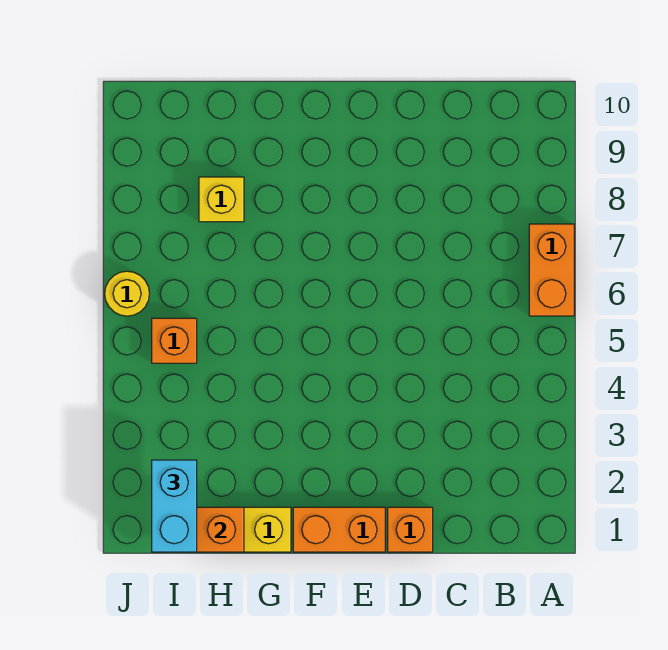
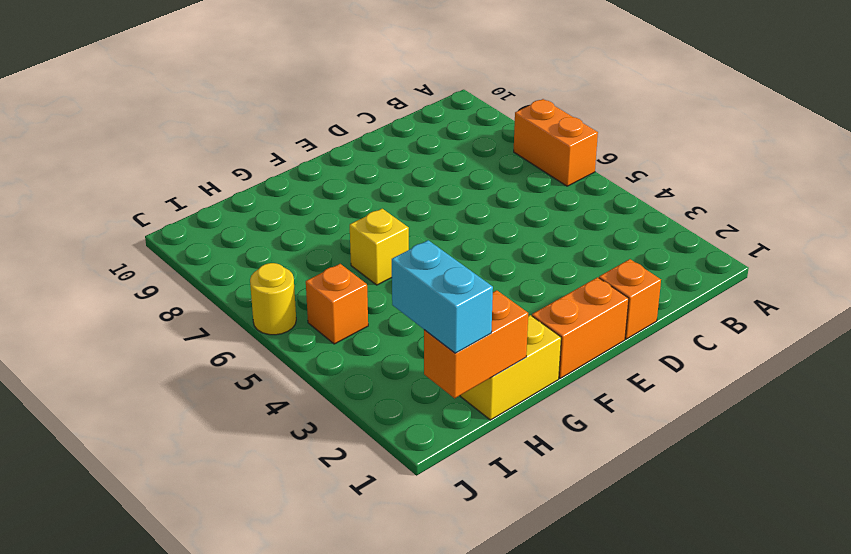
yellow 1x1 brick [199,177,244,222] -> yellow 1x1 brick moved to [350,209,409,285]

